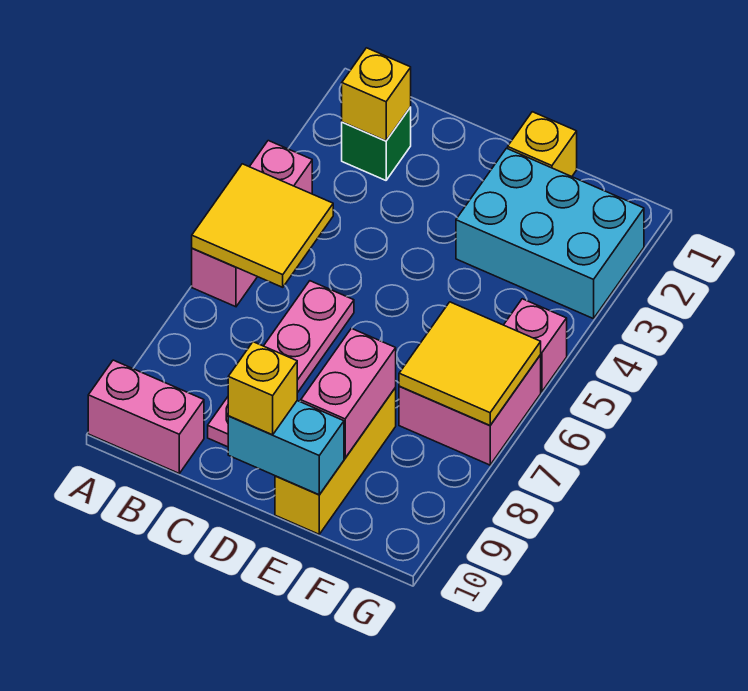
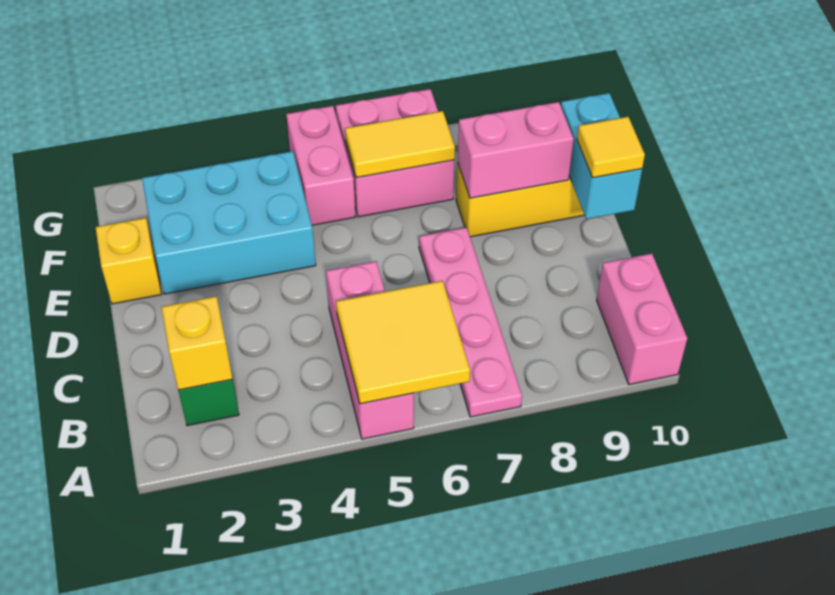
pink 1x3 brick [192,141,312,307] -> pink 1x3 brick turned to [326,261,414,439]
pink 1x4 plate [208,281,354,447] -> pink 1x4 plate turned to [419,227,522,417]
yellow 1x1 brick [228,342,297,435] -> yellow 1x1 tile [577,117,645,178]
cyan 2x3 brick [456,148,644,319] -> cyan 2x3 brick turned to [142,151,316,294]
yellow 2x2 tile [399,302,541,425] -> yellow 1x2 tile [345,111,455,178]
pink 1x1 brick [504,299,567,392] -> pink 1x2 brick [286,106,356,225]

